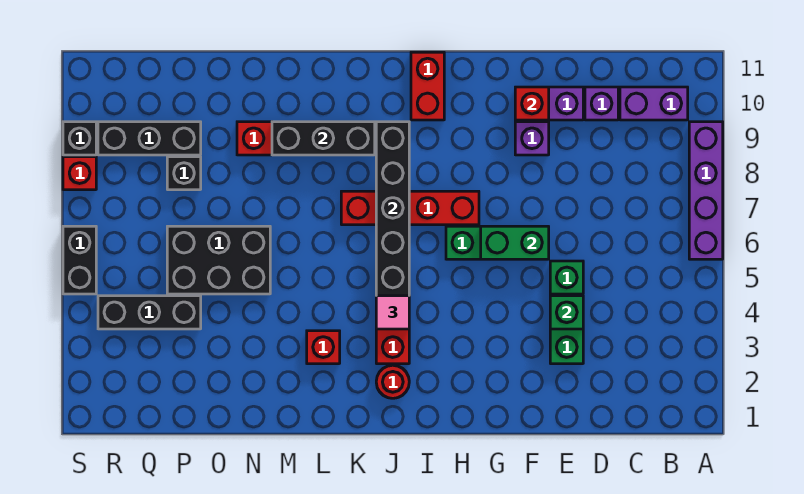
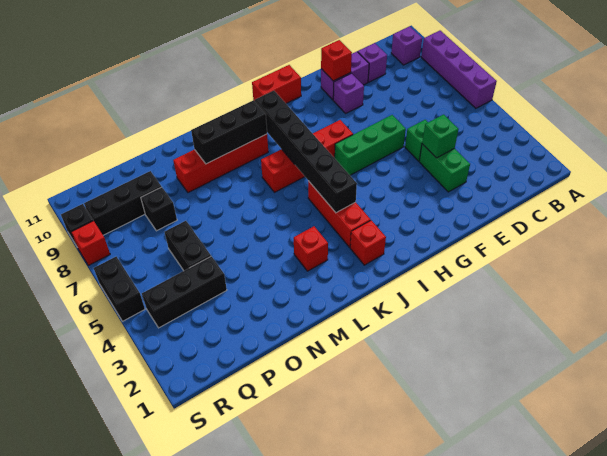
purple 1x2 brick [620,87,688,120] -> purple 1x1 brick [391,26,422,65]
green 1x2 brick [481,226,549,259] -> none
red 1x2 brick [411,52,444,120] -> red 1x2 brick turned to [252,65,301,103]
red 1x1 round brick [376,365,409,398] -> red 1x1 brick [350,220,386,265]
pink 1x1 tile [376,296,409,329] -> none
black 2x3 brick [167,226,270,294] -> black 1x2 brick [165,221,211,271]

